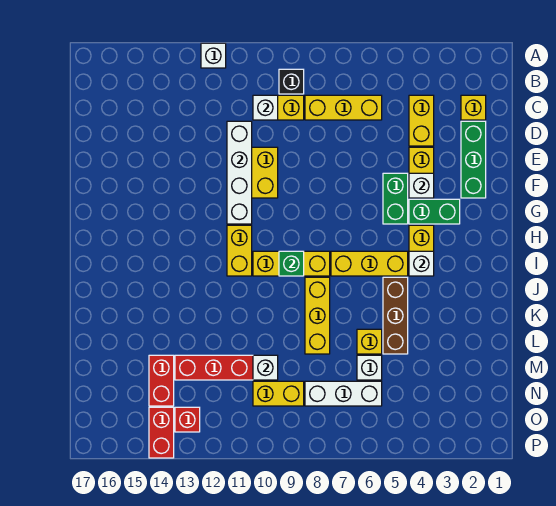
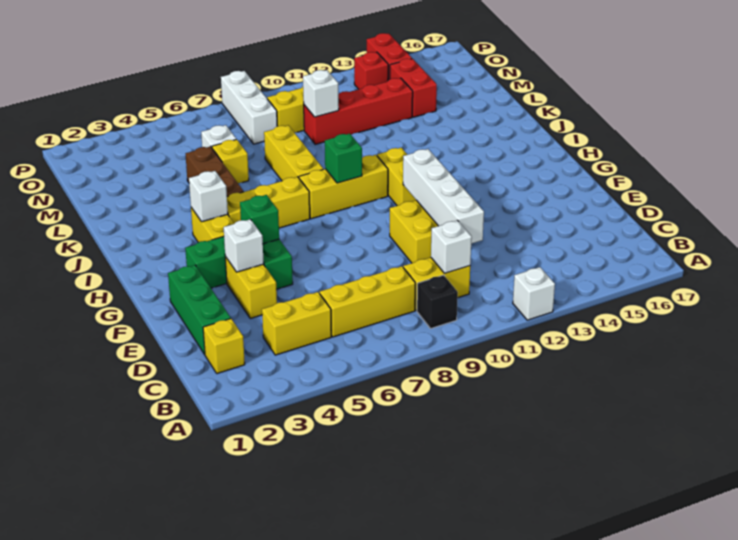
yellow 1x2 brick [409,95,434,146] -> yellow 1x2 brick turned to [262,292,331,355]
none -> green 1x1 brick [240,195,279,244]
white 1x3 brick [305,381,382,406] -> white 1x3 brick turned to [221,71,277,144]

